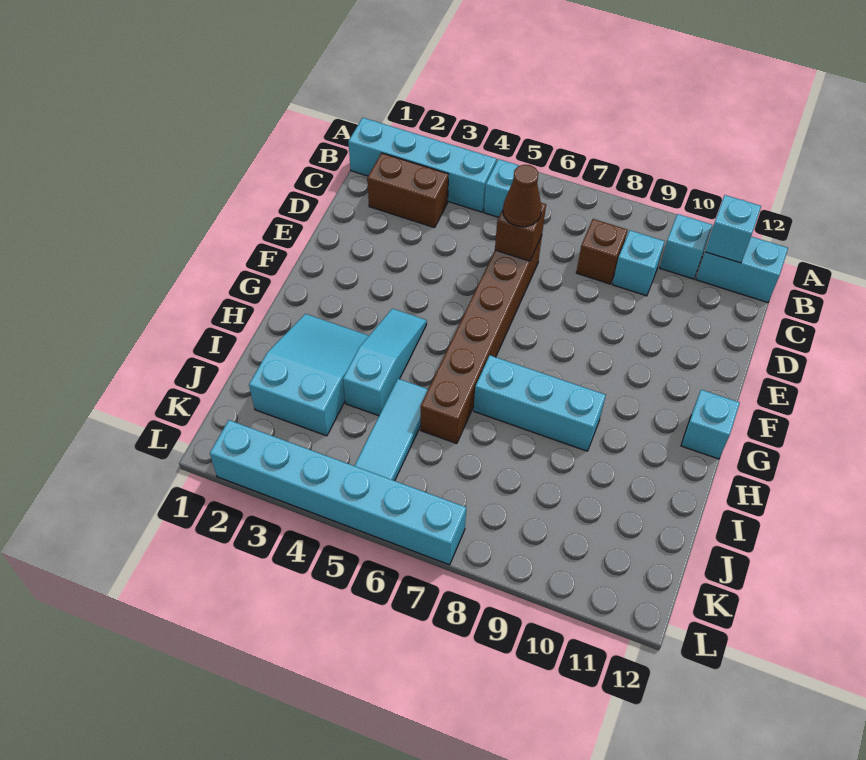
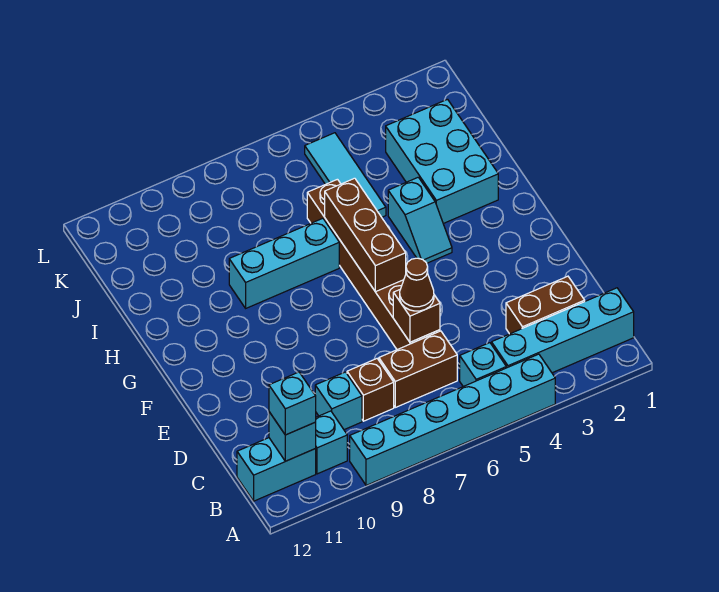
none -> brown 1x2 brick [379,331,457,407]
none -> brown 1x3 brick [325,178,406,292]
cyan 1x3 slope [343,309,427,416] -> cyan 1x2 slope [388,177,452,263]
cyan 1x1 brick [681,390,740,459] -> cyan 1x1 brick moved to [269,372,316,435]
cyan 2x3 slope [249,314,369,436] -> cyan 2x3 brick [386,99,498,224]
cyan 1x6 brick [210,420,466,565] -> cyan 1x6 brick moved to [350,354,555,485]

